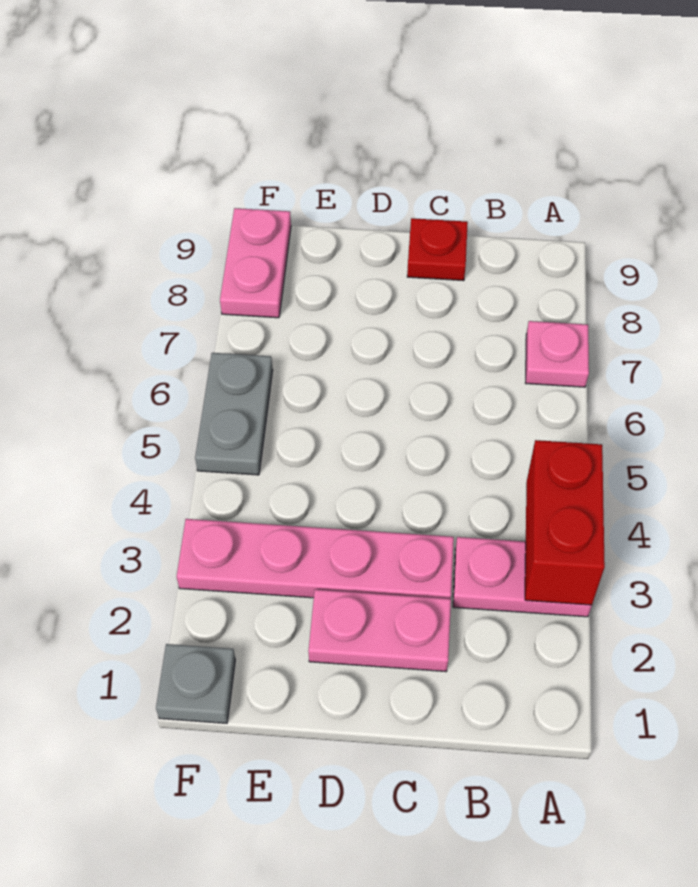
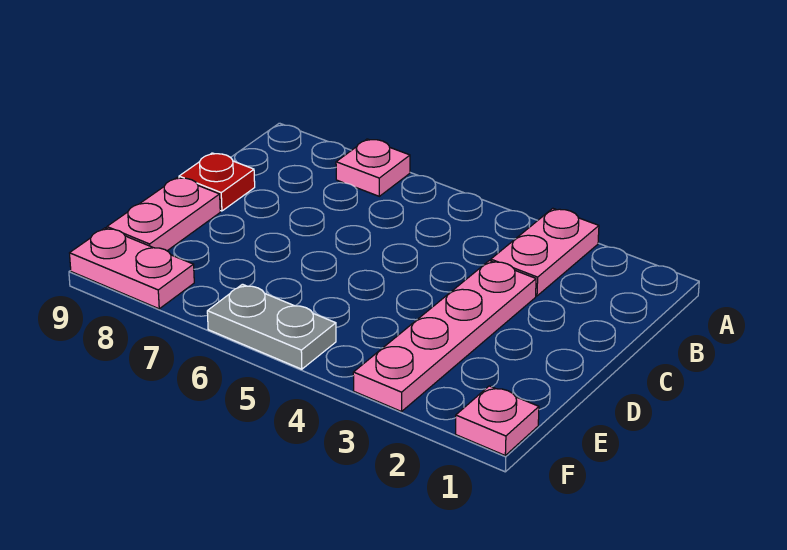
red 1x2 brick [525,440,605,605] -> none
pink 1x2 plate [308,589,451,672] -> pink 1x2 plate moved to [107,177,220,251]
grey 1x1 plate [156,644,235,723] -> pink 1x1 plate [456,386,539,455]

